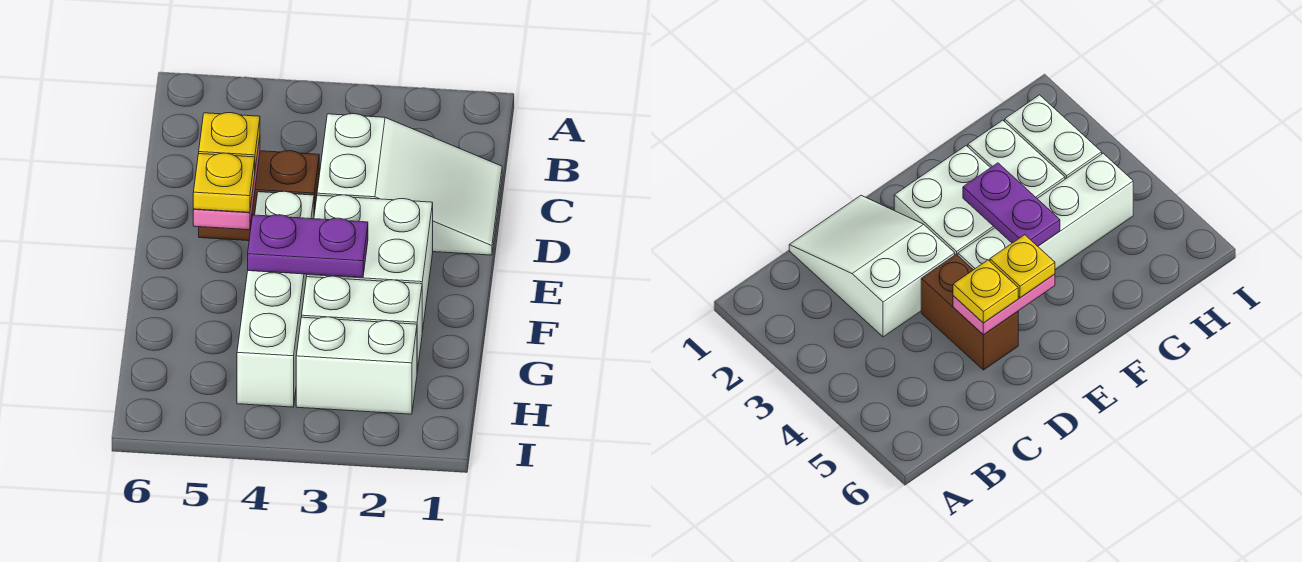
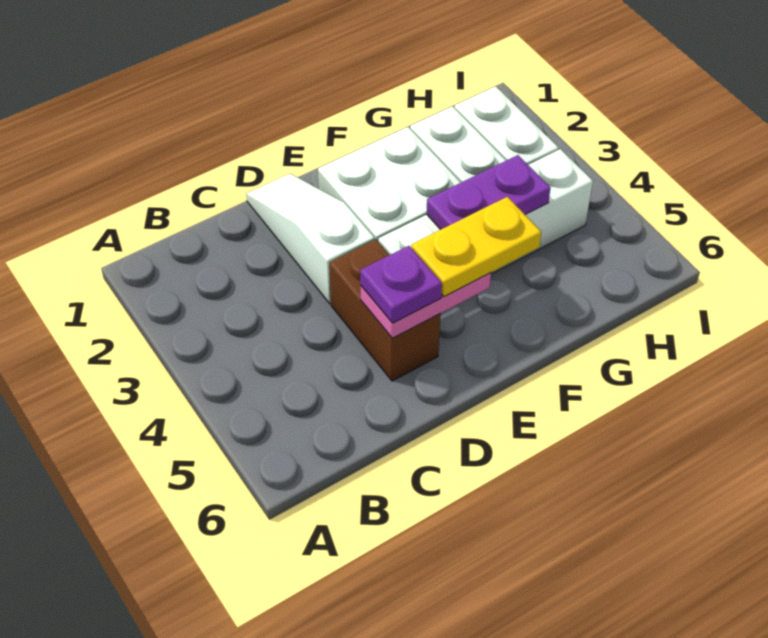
white 2x3 slope [317,114,502,255] -> white 1x3 slope [246,174,375,304]
yellow 1x1 plate [199,113,260,169] -> purple 1x1 plate [360,246,442,323]
yellow 1x1 plate [193,153,255,212] -> yellow 1x2 plate [411,197,542,296]
purple 1x2 plate [248,215,368,278] -> purple 1x2 plate turned to [426,155,550,230]

